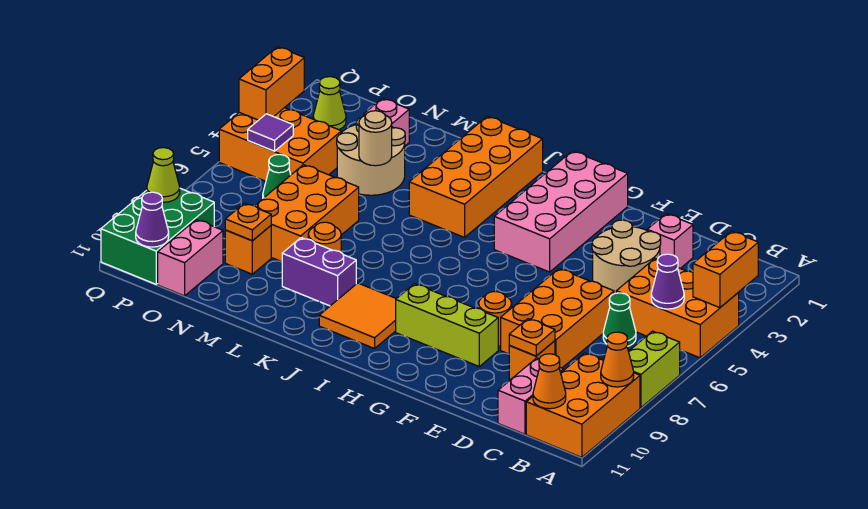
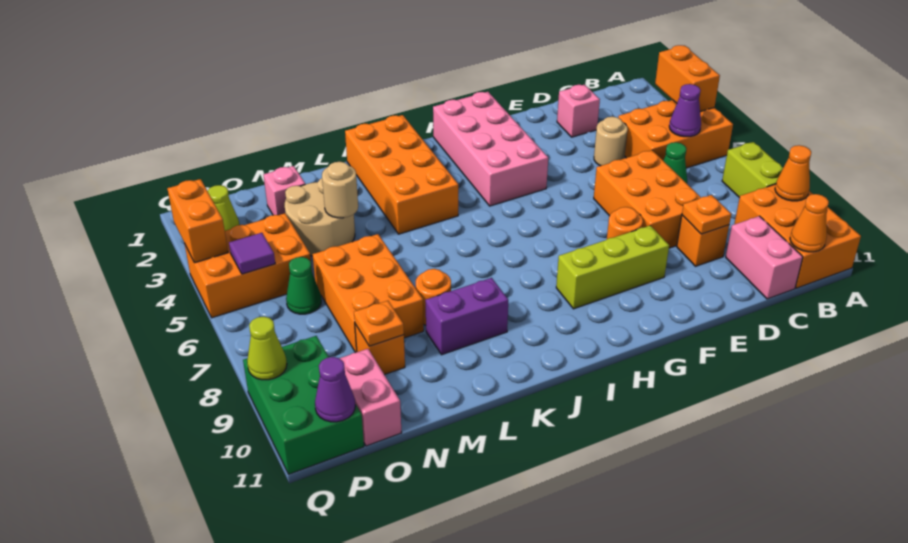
tan 2x2 round brick [592,220,661,294] -> tan 1x1 round brick [594,117,628,166]
orange 2x2 tile [319,283,396,349] -> none

